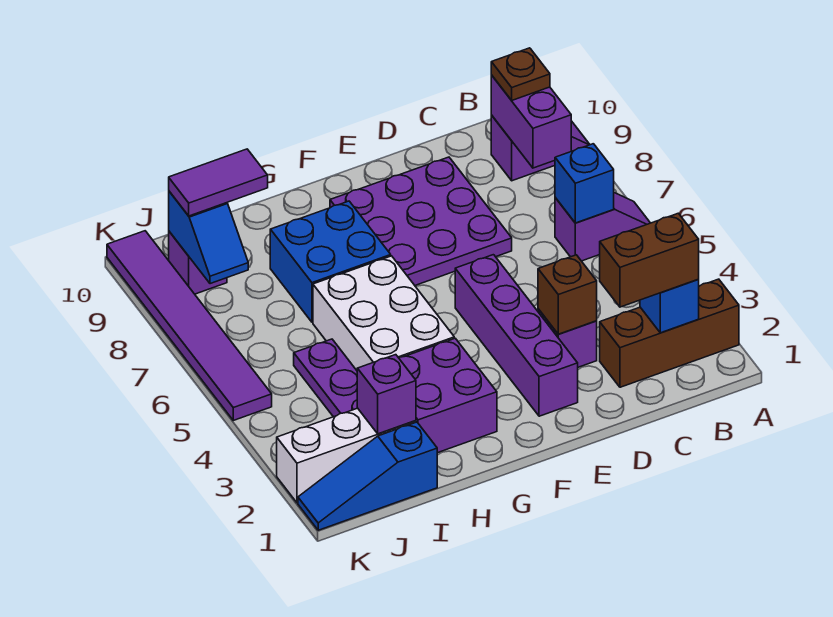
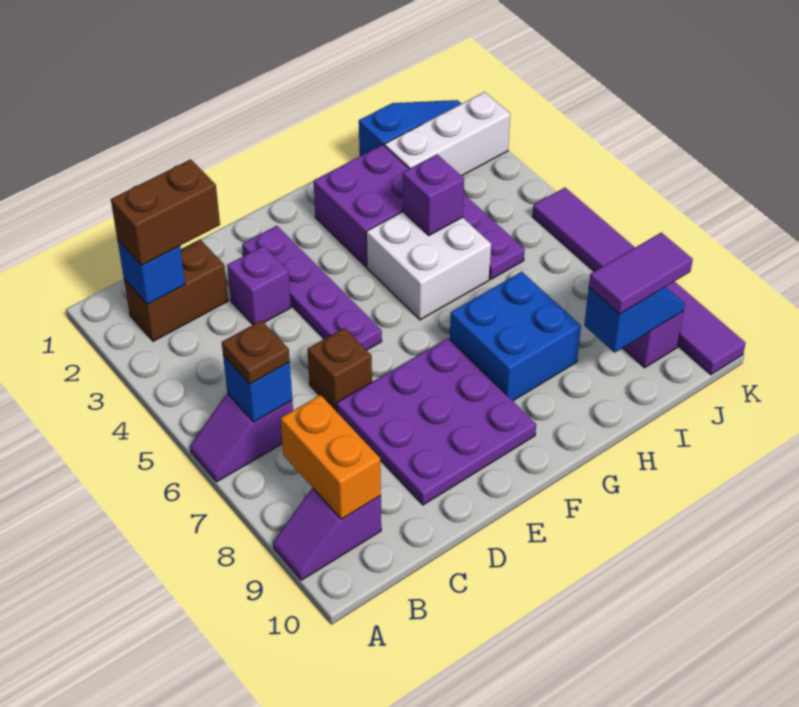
brown 1x3 brick [600,279,739,387] -> brown 1x2 brick [124,239,228,341]
purple 1x2 brick [491,75,571,168] -> orange 1x2 brick [280,395,381,519]
brown 1x1 plate [491,48,550,100] -> brown 1x1 plate moved to [222,320,290,384]
brown 1x1 brick [538,255,597,334] -> brown 1x1 brick moved to [308,328,372,412]
purple 1x4 brick [455,255,578,416] -> purple 1x4 plate [242,226,382,350]
white 2x3 brick [313,256,454,370] -> white 2x2 brick [366,212,491,320]
purple 1x1 brick [357,355,416,434] -> purple 1x1 brick moved to [403,154,464,235]
blue 1x2 slope [169,191,248,284] -> blue 1x2 slope turned to [584,287,685,353]

